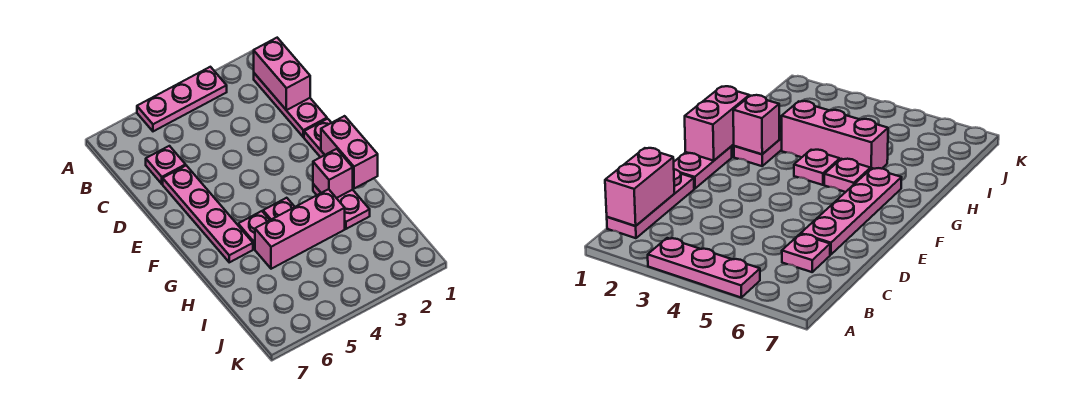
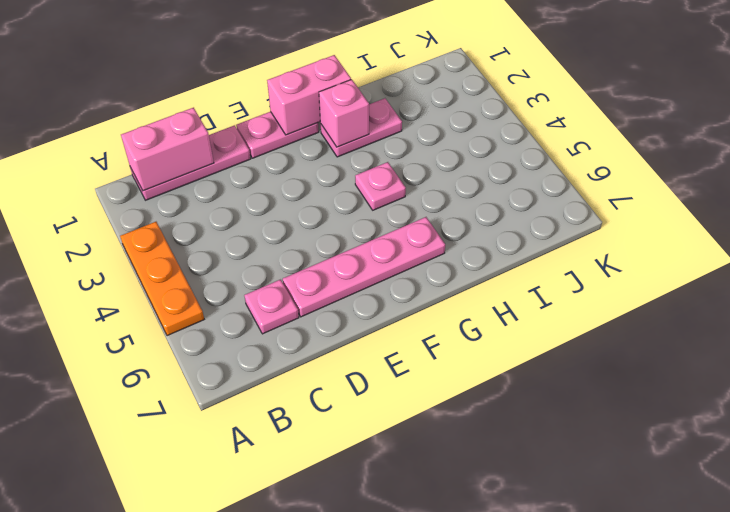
pink 1x3 plate [137,67,227,131] -> orange 1x3 plate [120,222,204,336]
pink 1x1 plate [238,211,270,249] -> none
pink 1x3 brick [255,189,345,269] -> none

